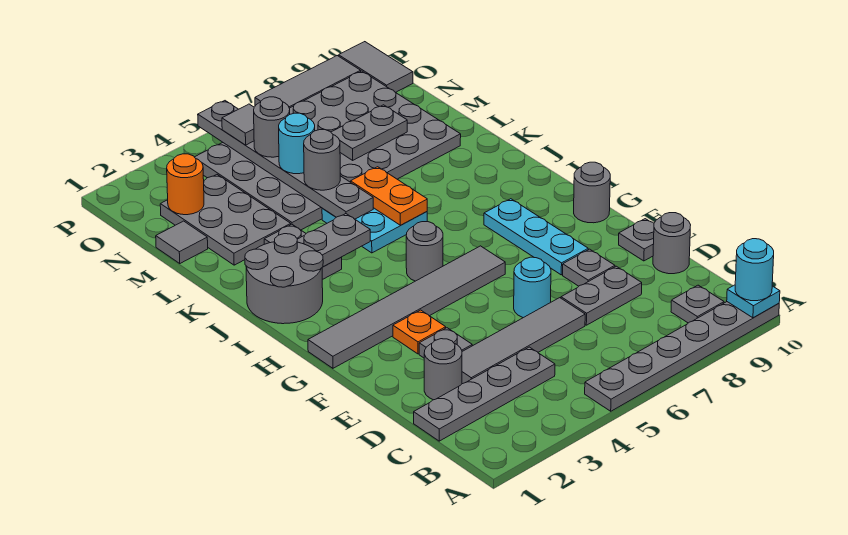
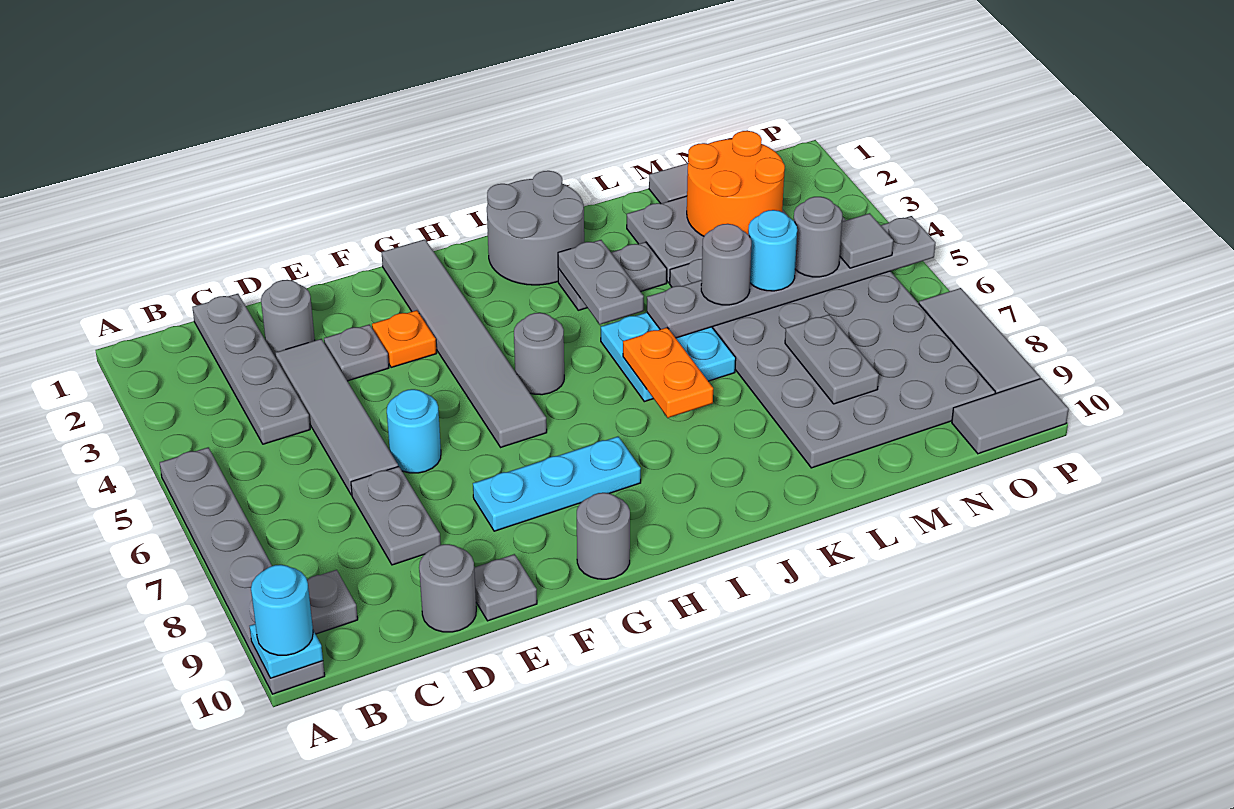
grey 1x1 plate [563,249,615,286] -> none
orange 1x2 plate [351,167,427,225] -> orange 1x2 plate turned to [623,328,713,418]
orange 1x1 round brick [167,154,204,215] -> orange 2x2 round brick [687,131,785,236]

